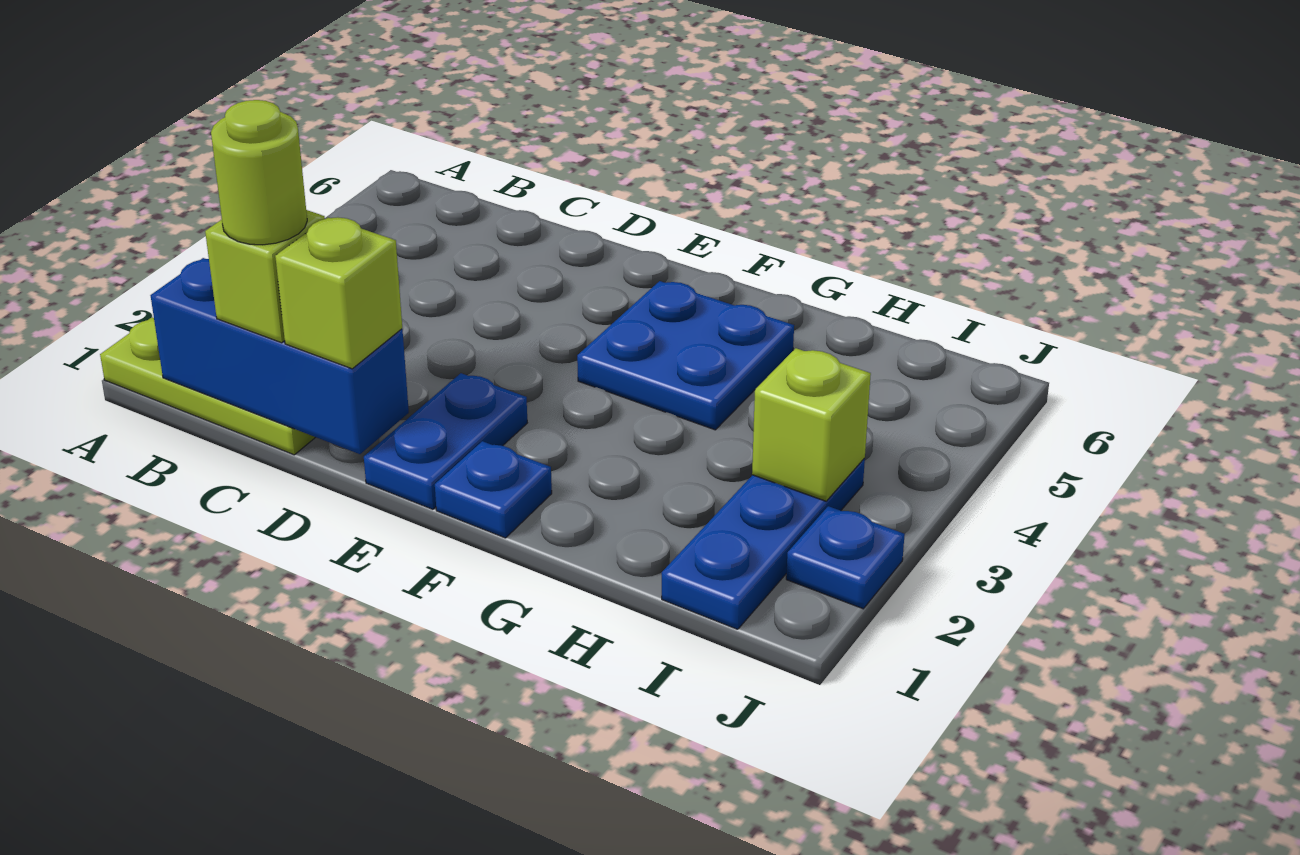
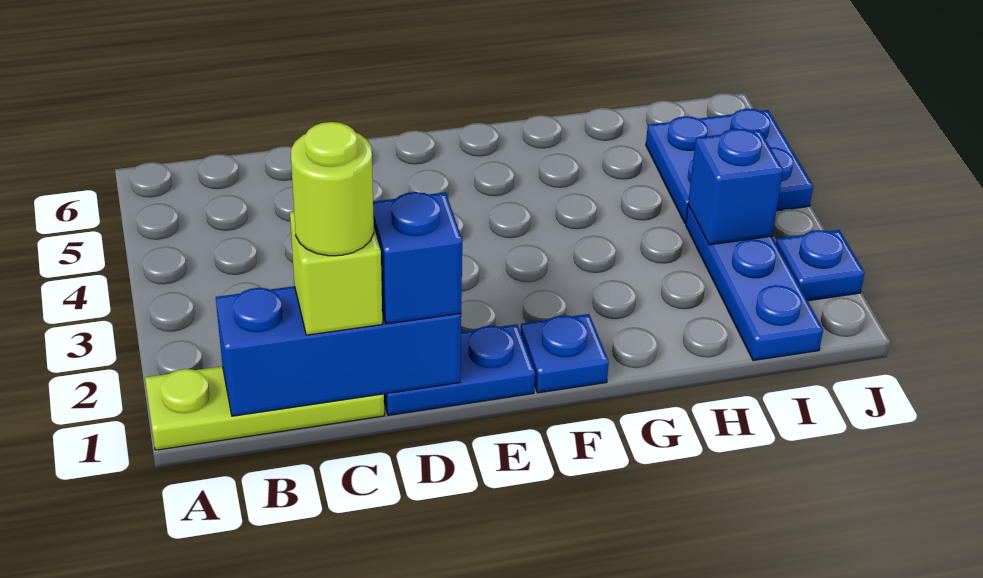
lime 1x1 brick [275,217,402,369] -> blue 1x1 brick [373,192,462,324]
blue 1x2 plate [364,373,527,509] -> blue 1x2 plate turned to [384,324,535,415]
blue 2x2 plate [577,281,794,430] -> blue 2x2 plate moved to [646,109,813,223]
lime 1x1 brick [752,348,871,501] -> blue 1x1 brick [688,129,783,245]

